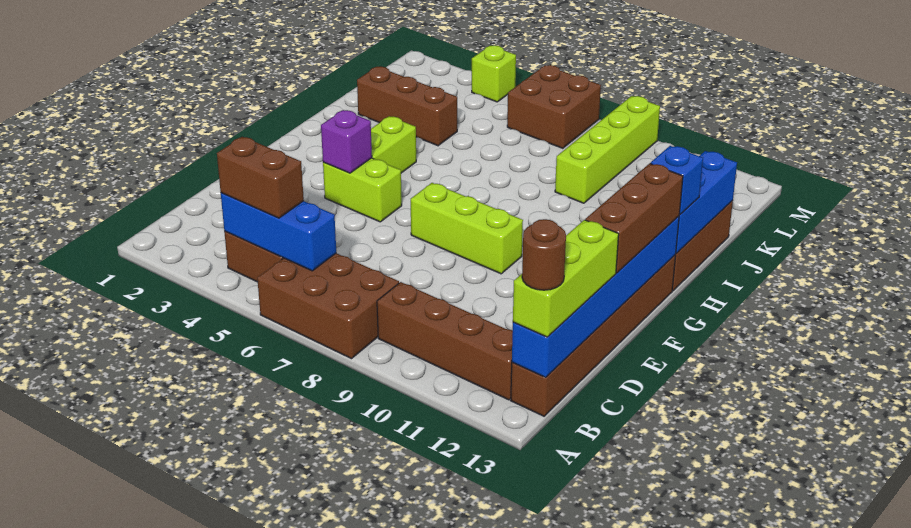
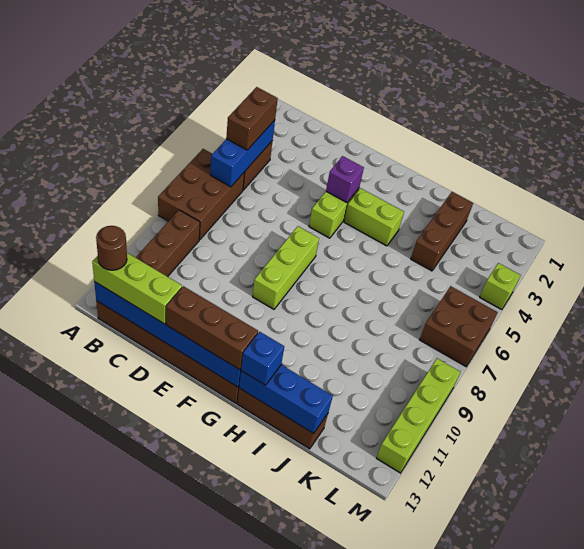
lime 1x4 brick [555,96,660,203] -> lime 1x4 brick turned to [377,358,460,473]

